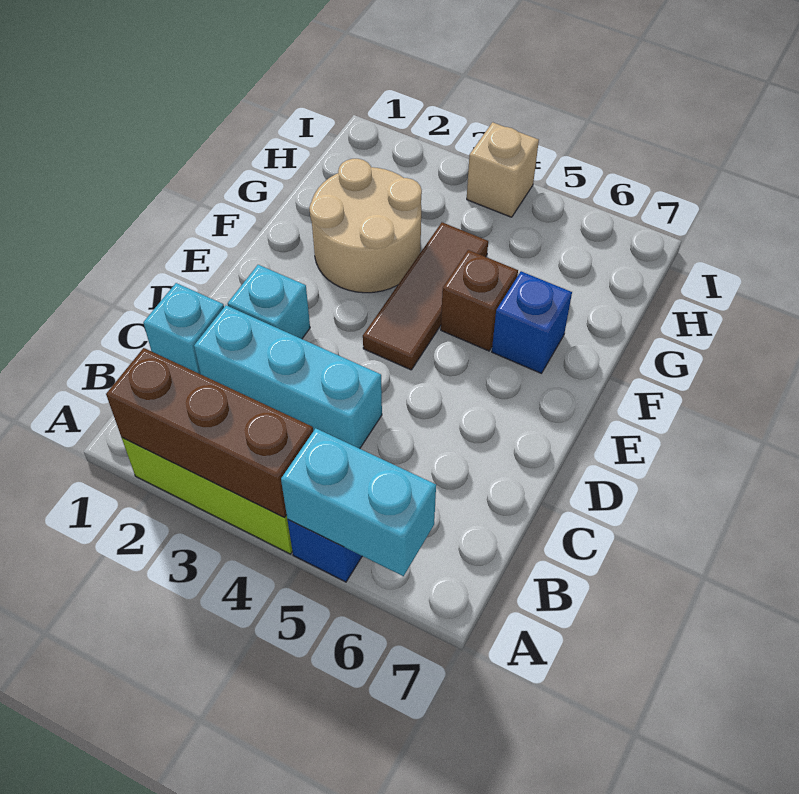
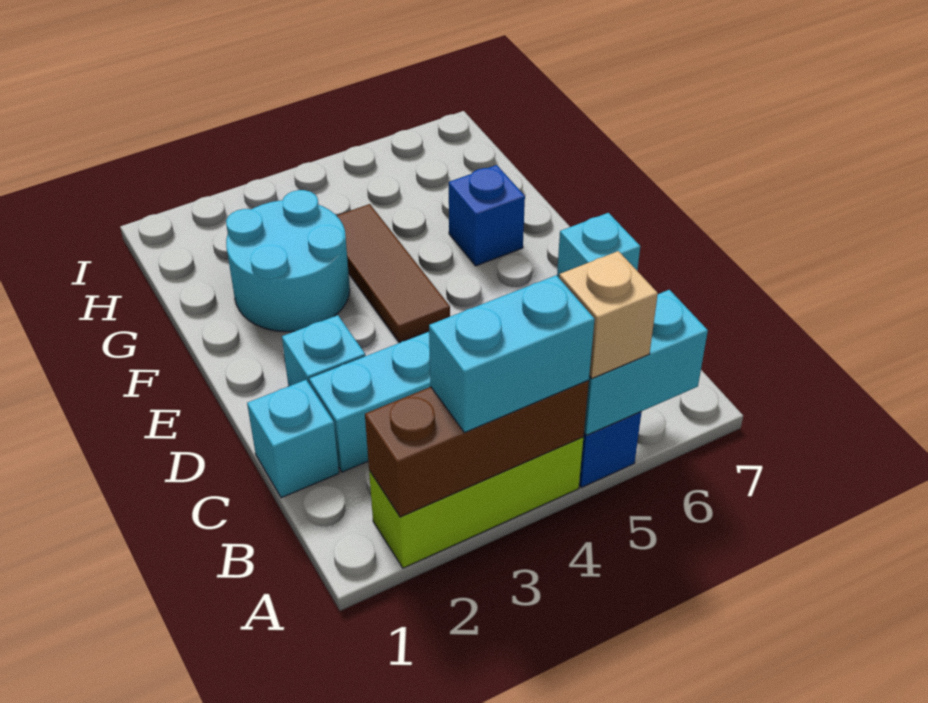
none -> cyan 1x2 brick [429,275,595,433]
none -> cyan 1x1 brick [557,213,640,277]
tan 2x2 round brick [309,159,422,293] -> cyan 2x2 round brick [226,190,350,332]
brown 1x1 brick [441,250,518,351] -> none
tan 1x1 brick [467,122,539,217] -> tan 1x1 brick moved to [559,251,658,379]

